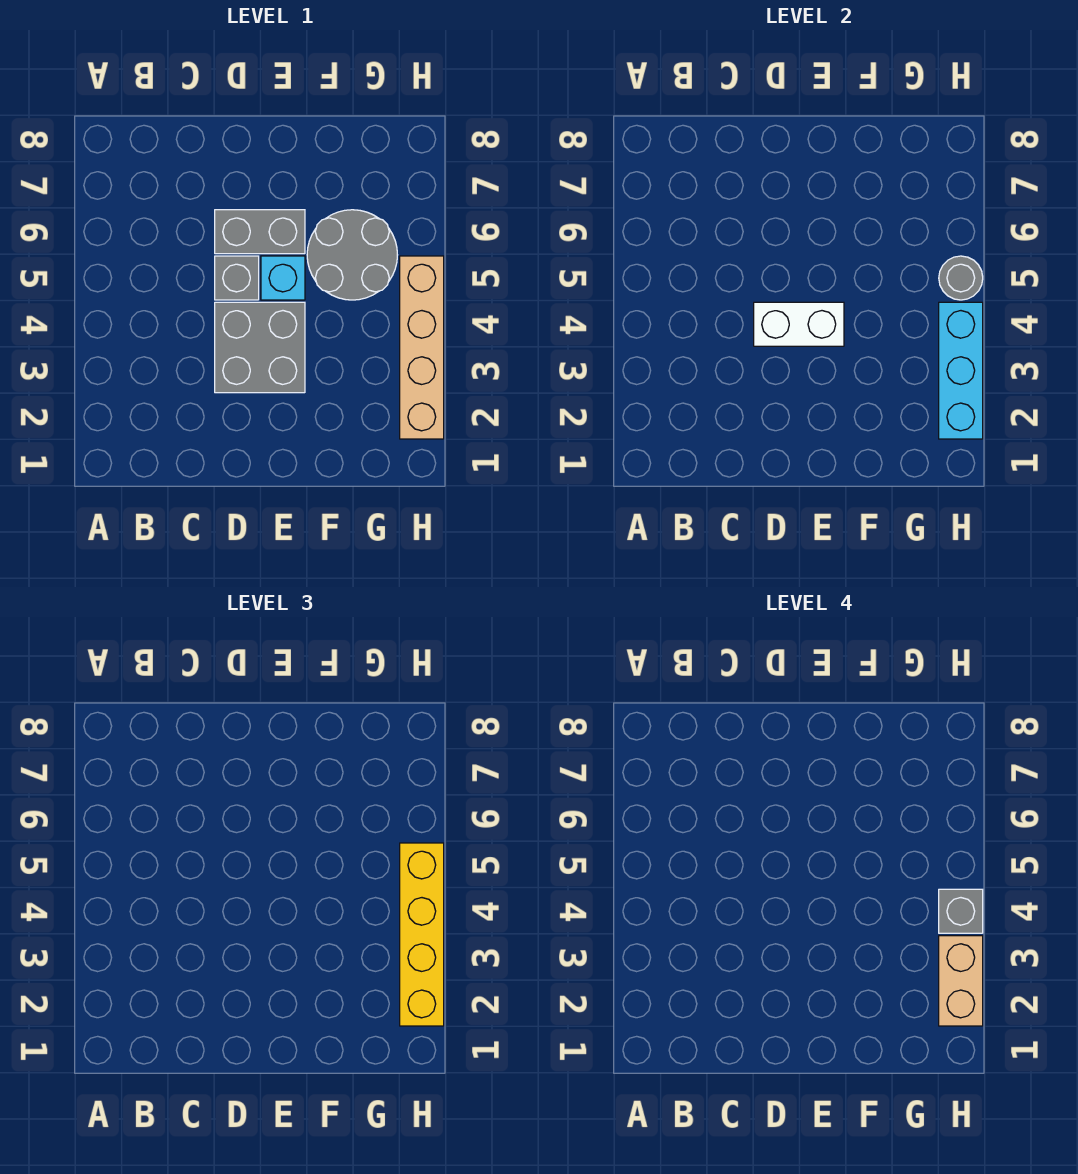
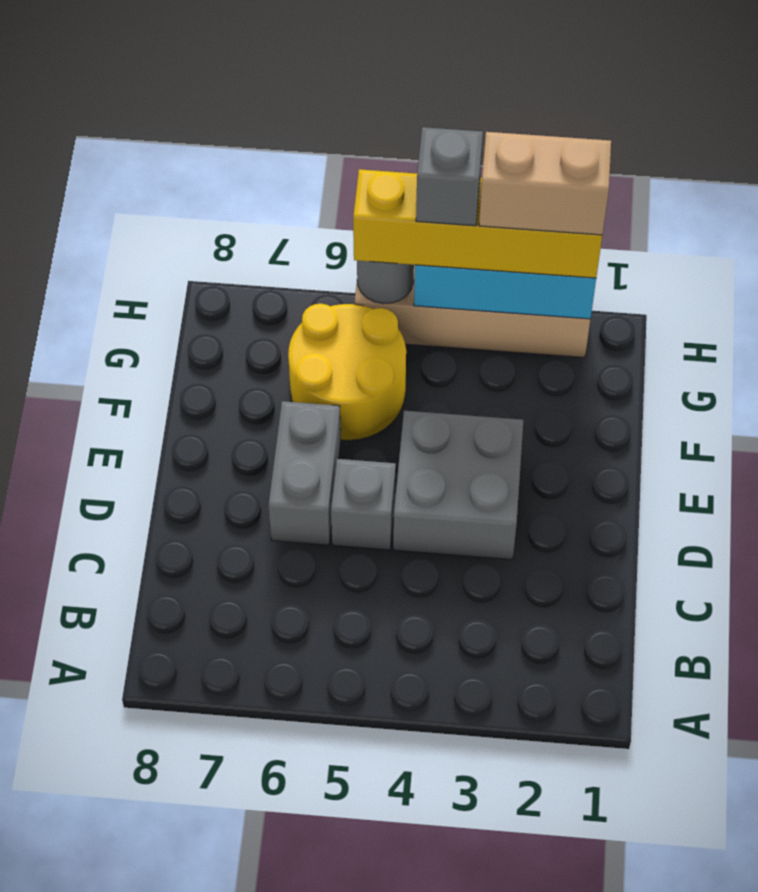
white 1x2 brick [754,302,844,346] -> none
cyan 1x1 brick [261,256,305,300] -> none
grey 2x2 round brick [307,210,397,300] -> yellow 2x2 round brick [288,304,406,440]

